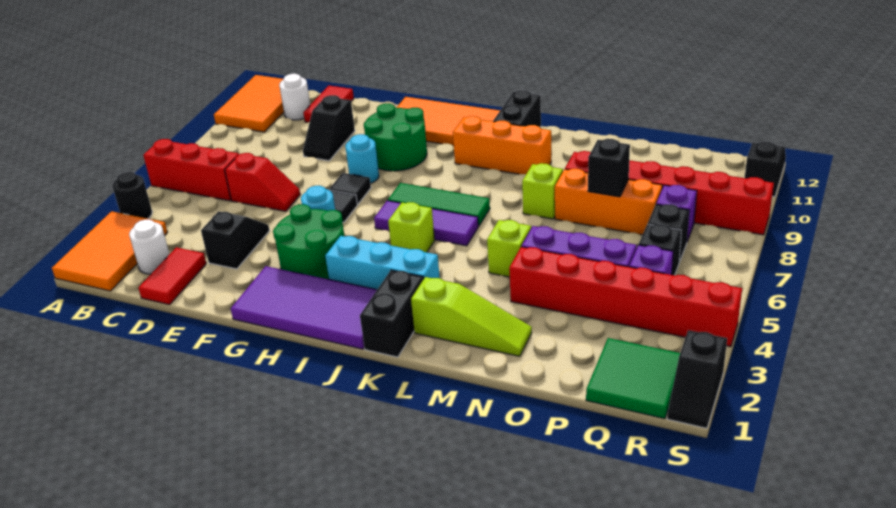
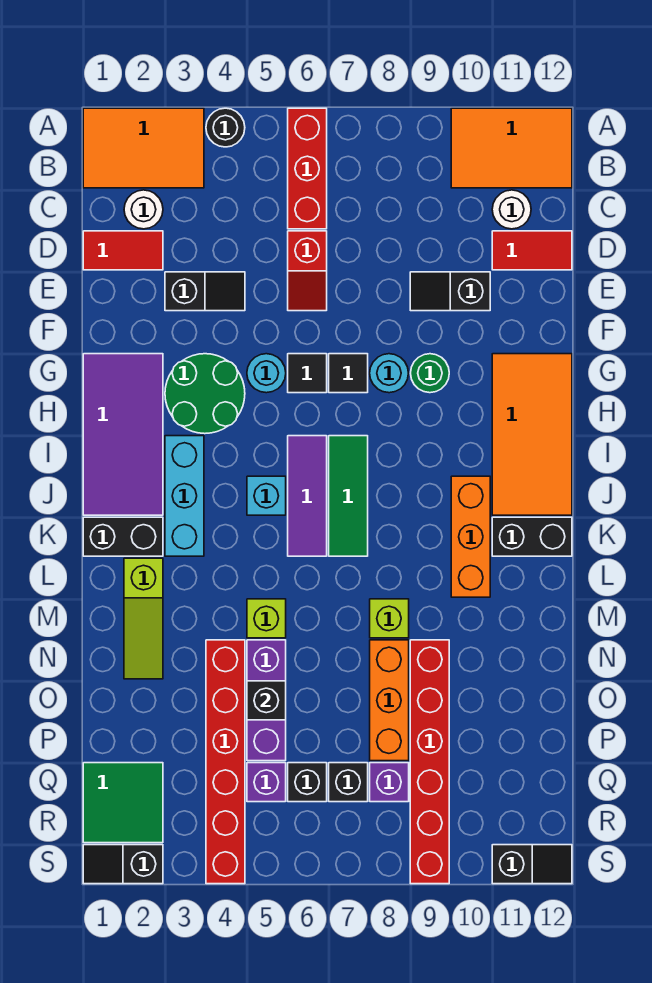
green 2x2 round brick [364,103,427,171] -> green 1x1 round brick [411,354,449,393]
lime 1x1 brick [388,202,435,252] -> cyan 1x1 brick [247,476,286,515]
black 1x1 brick [588,139,630,197] -> black 1x1 brick moved to [247,681,286,720]

